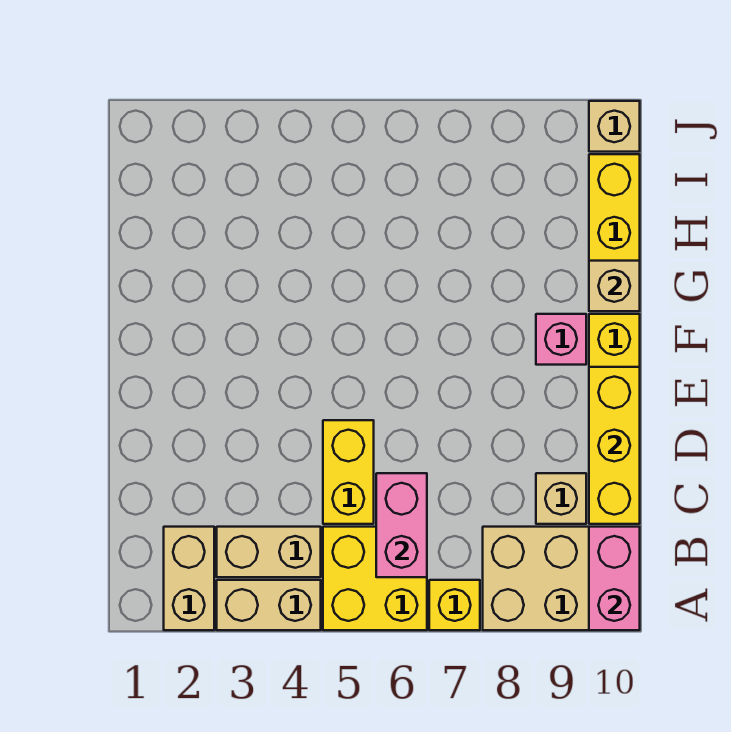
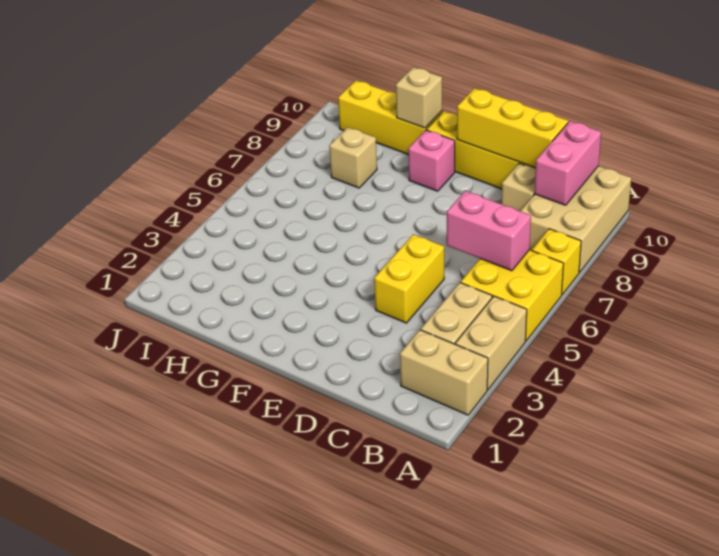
pink 1x2 brick [589,527,640,630] -> pink 1x2 brick turned to [534,121,601,205]
yellow 1x2 brick [323,420,374,524] -> yellow 1x2 brick turned to [374,234,444,323]
tan 1x1 brick [589,101,640,152] -> tan 1x1 brick moved to [329,127,377,188]

